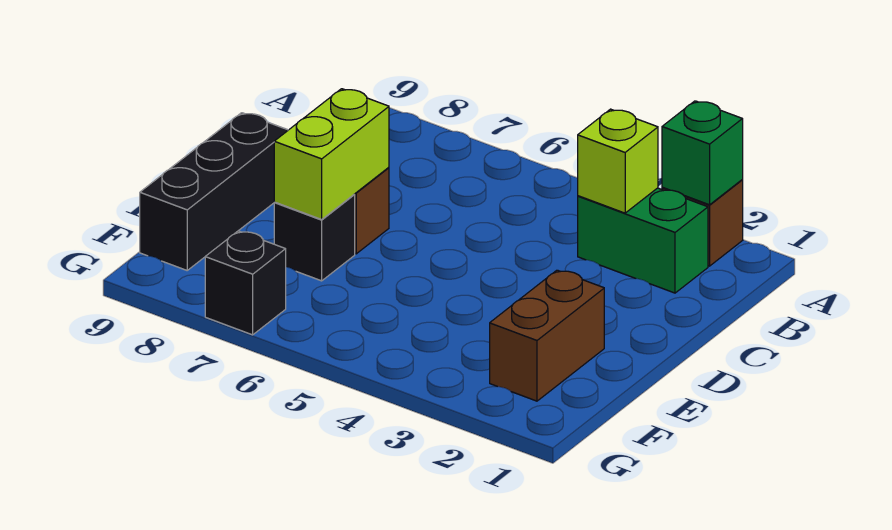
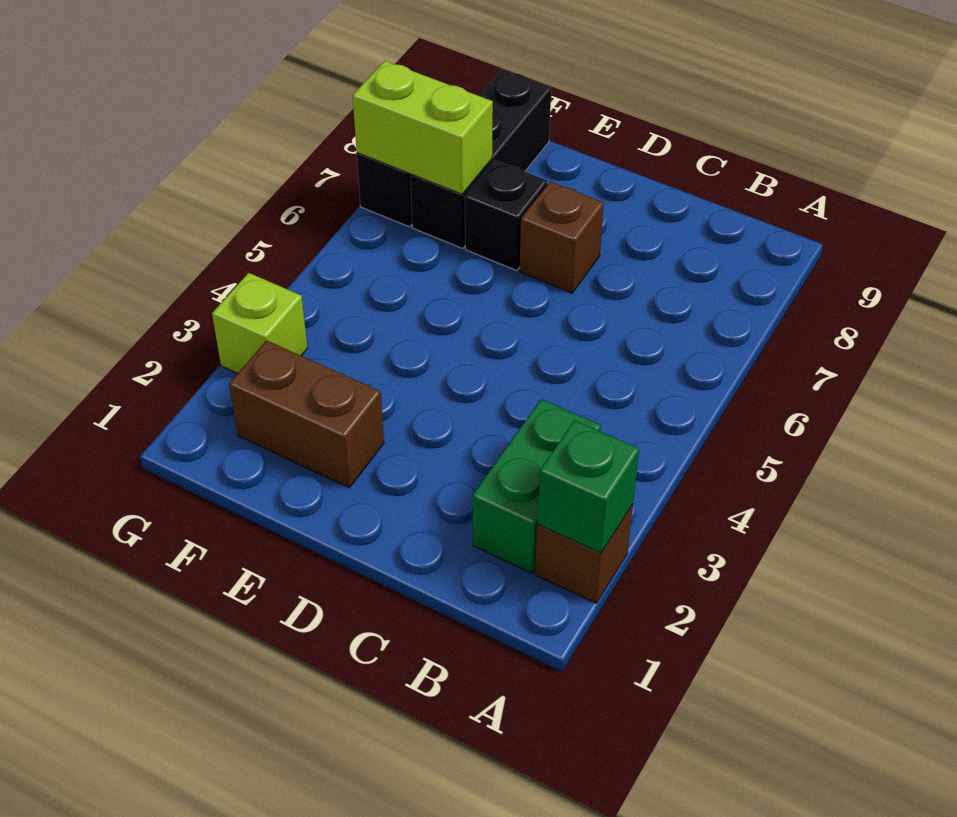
lime 1x1 brick [578,109,658,213] -> lime 1x1 brick moved to [212,273,307,373]
lime 1x2 brick [274,89,389,219] -> lime 1x2 brick moved to [353,61,493,194]
black 1x3 brick [140,113,288,270] -> black 1x3 brick turned to [410,69,551,248]

